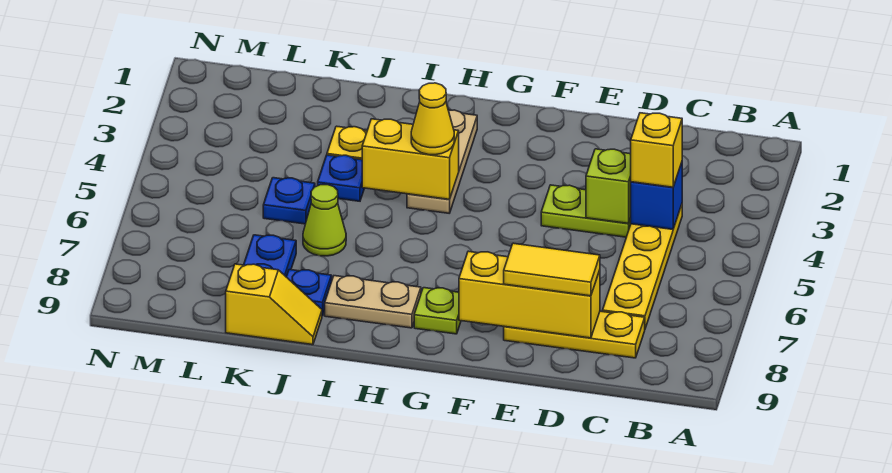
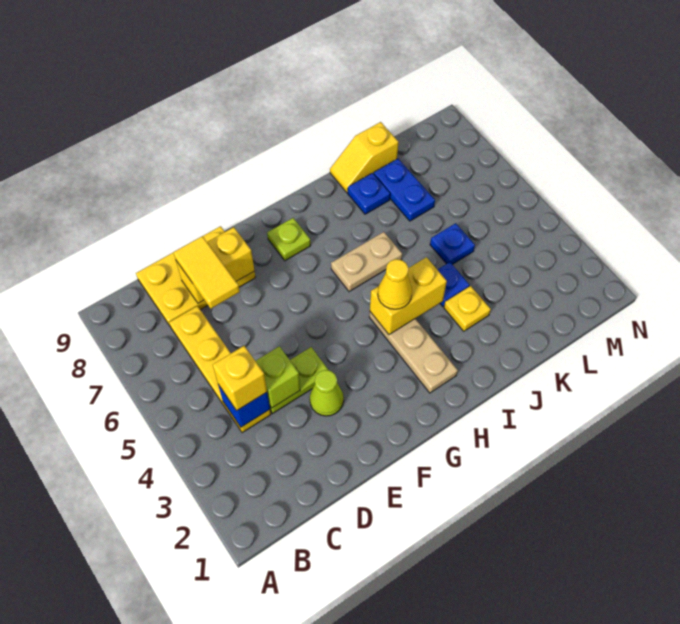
yellow 1x3 plate [504,311,645,358] -> yellow 2x3 plate [136,226,256,326]
yellow 1x3 brick [459,251,600,338] -> yellow 1x2 brick [176,227,254,303]
yellow 1x2 tile [504,243,600,296] -> yellow 1x2 tile turned to [173,236,240,308]
tan 1x2 plate [325,276,421,328] -> tan 1x2 plate moved to [331,232,402,292]
lime 1x1 cone [303,185,346,256] -> lime 1x1 cone moved to [310,370,344,416]

